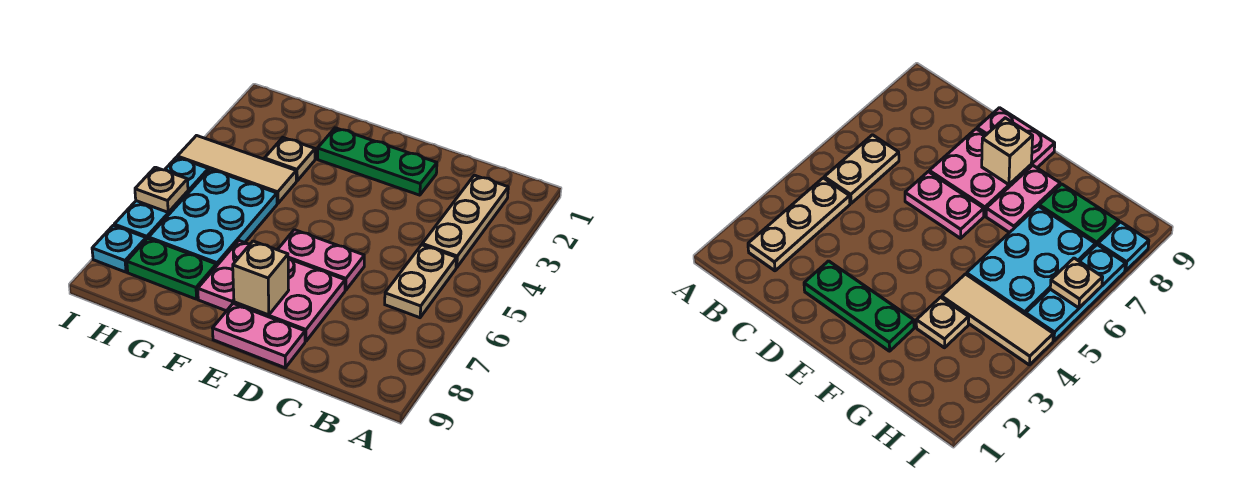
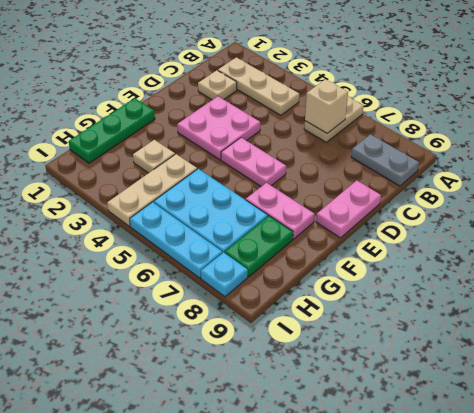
tan 1x2 plate [385,245,457,318] -> tan 1x2 plate turned to [304,96,364,142]
none -> grey 1x2 plate [351,134,419,186]
green 1x3 plate [318,128,437,195] -> green 1x3 plate moved to [69,98,155,163]
pink 1x2 plate [278,230,364,290] -> pink 1x2 plate turned to [221,138,286,186]
pink 2x2 plate [234,258,345,341] -> pink 2x2 plate moved to [177,96,260,160]
tan 1x1 brick [233,241,289,315] -> tan 1x1 brick moved to [305,79,348,133]
tan 1x3 tile [177,136,296,203] -> tan 1x3 plate [107,154,197,226]
tan 1x1 plate [135,167,188,212] -> tan 1x1 plate moved to [198,70,237,100]

